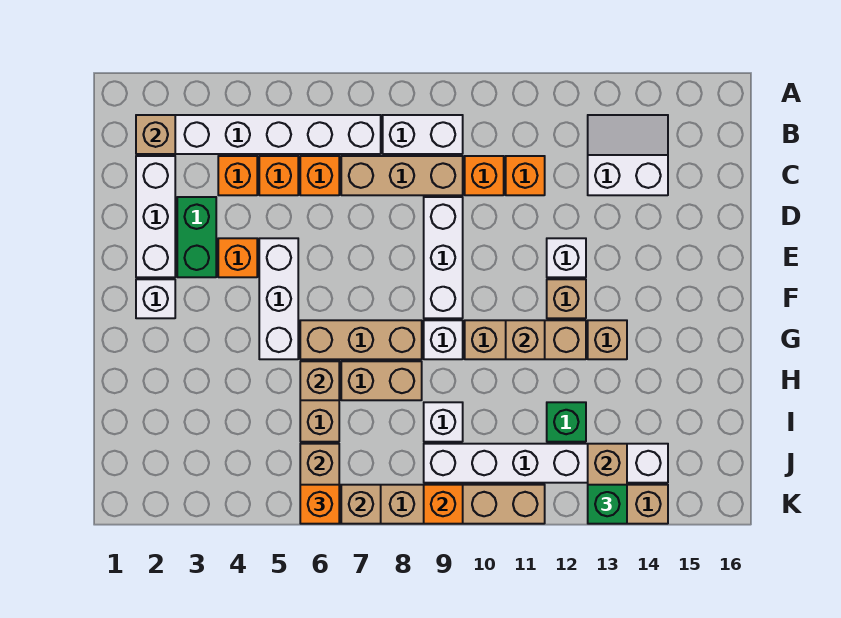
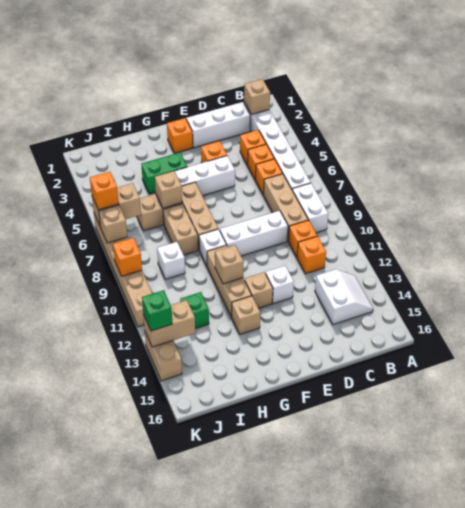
green 1x2 brick [177,197,216,277] -> green 1x2 brick moved to [141,153,187,194]
white 1x1 brick [136,279,175,318] -> orange 1x1 brick [167,118,193,153]
white 1x6 brick [424,444,668,483] -> none

